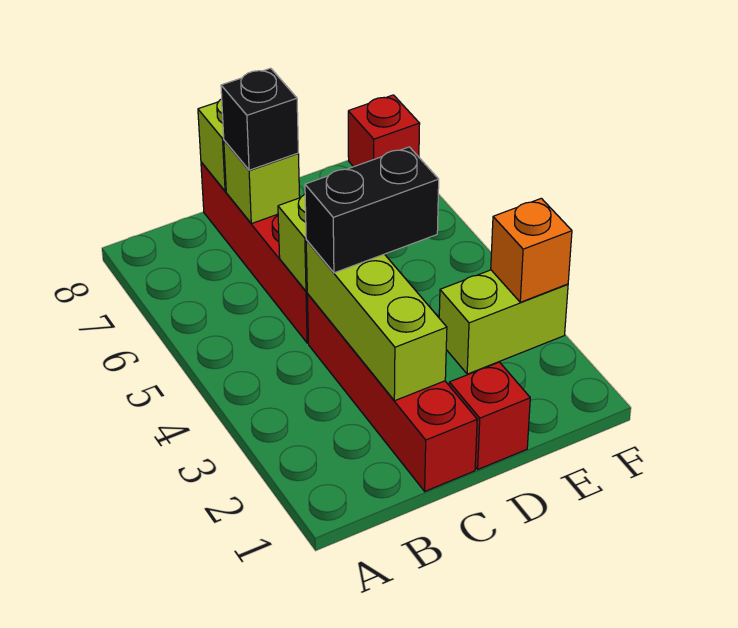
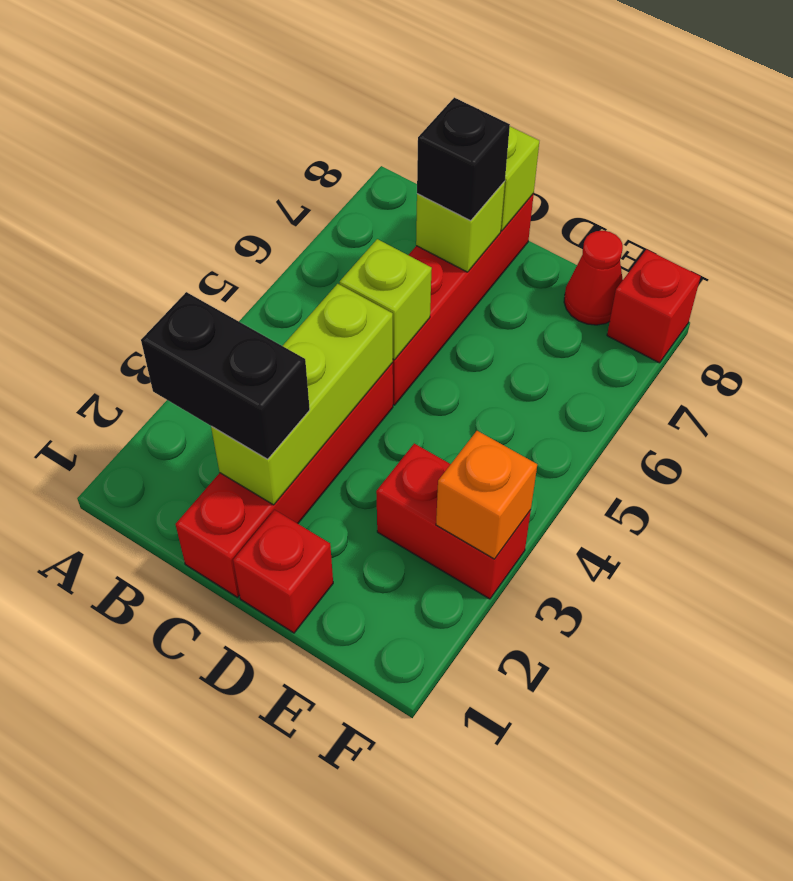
black 1x2 brick [305,147,439,273] -> black 1x2 brick moved to [141,292,310,459]
lime 1x2 brick [439,270,568,374] -> red 1x2 brick [376,444,531,599]
none -> red 1x1 cone [564,231,623,325]

